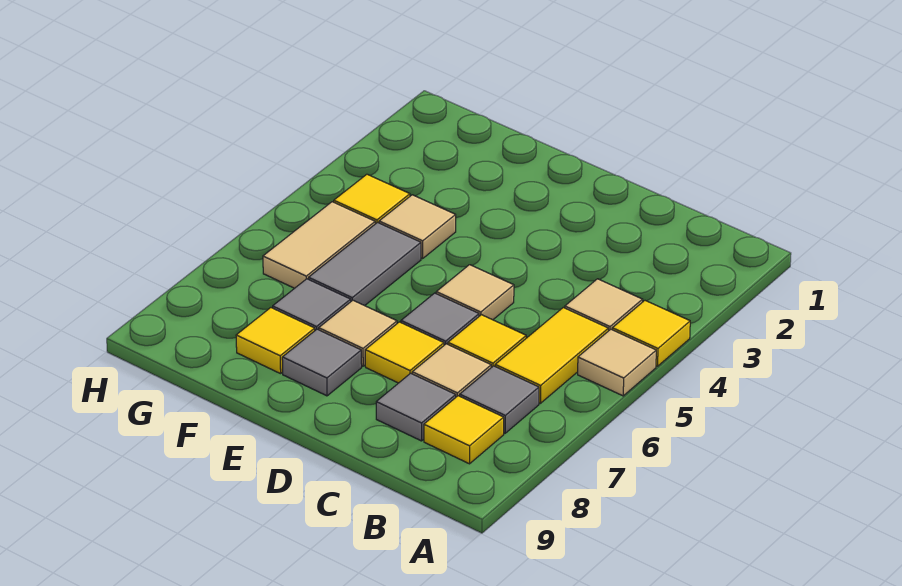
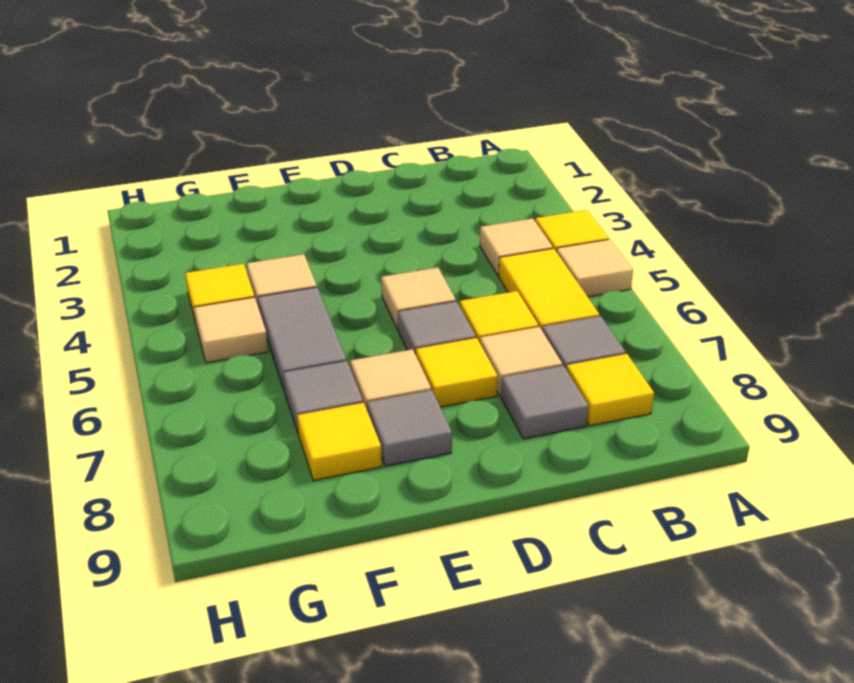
tan 1x2 tile [263,202,375,288] -> tan 1x1 tile [194,297,268,363]

